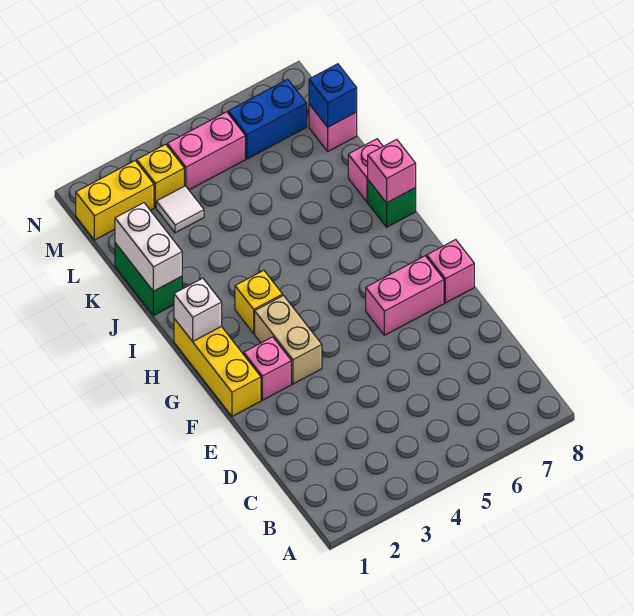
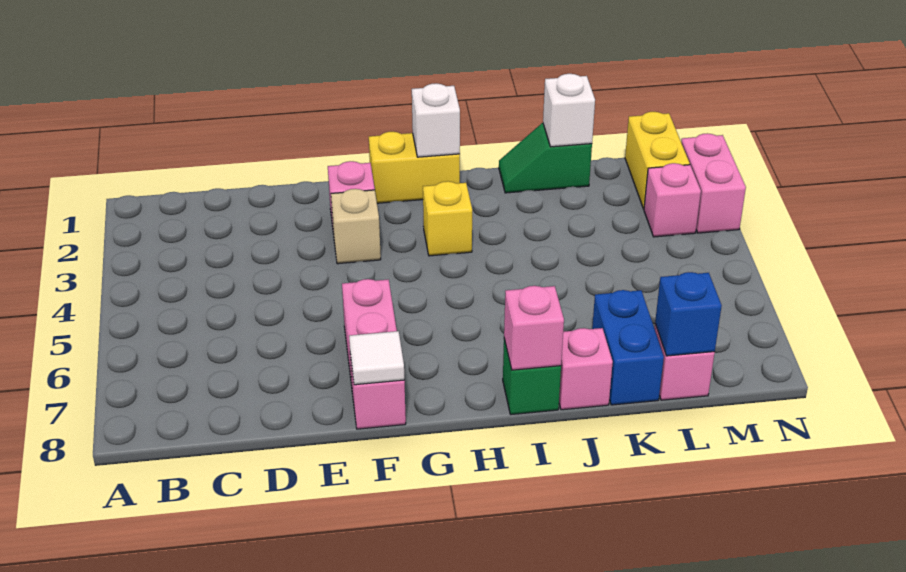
yellow 1x3 brick [174,319,261,416] -> yellow 1x2 brick [369,132,460,203]
tan 1x2 brick [255,296,322,384] -> tan 1x1 brick [331,189,381,264]
green 1x2 brick [115,243,182,316] -> green 1x2 slope [499,123,592,193]
white 1x2 brick [115,203,182,291] -> white 1x1 brick [543,74,595,147]
white 1x1 tile [156,186,204,233] -> white 1x1 tile moved to [349,331,404,385]
yellow 1x1 brick [137,144,184,208] -> pink 1x1 brick [644,163,701,237]
pink 1x2 brick [167,112,245,190] -> pink 1x2 brick moved to [681,133,746,233]
blue 1x2 brick [228,79,307,159] -> blue 1x2 brick moved to [592,290,664,405]

